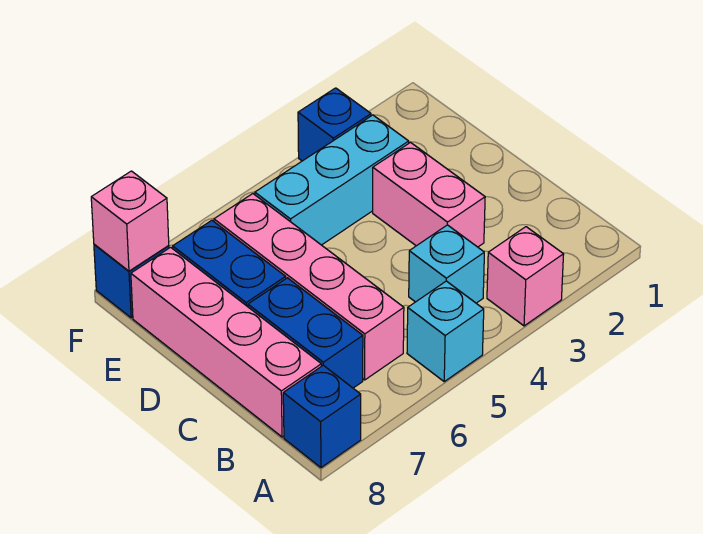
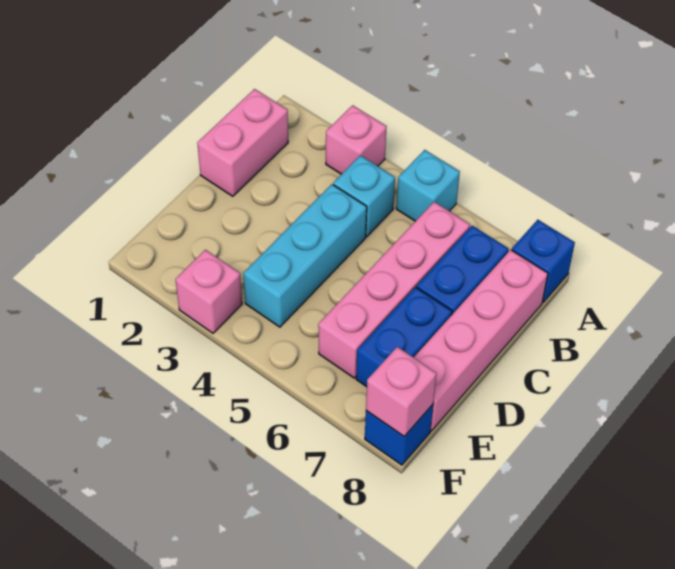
pink 1x2 brick [373,143,485,247] -> pink 1x2 brick moved to [197,89,288,196]
cyan 1x3 brick [255,115,409,245] -> cyan 1x3 brick turned to [243,184,367,327]
blue 1x1 brick [298,88,371,161] -> pink 1x1 brick [175,250,242,333]

